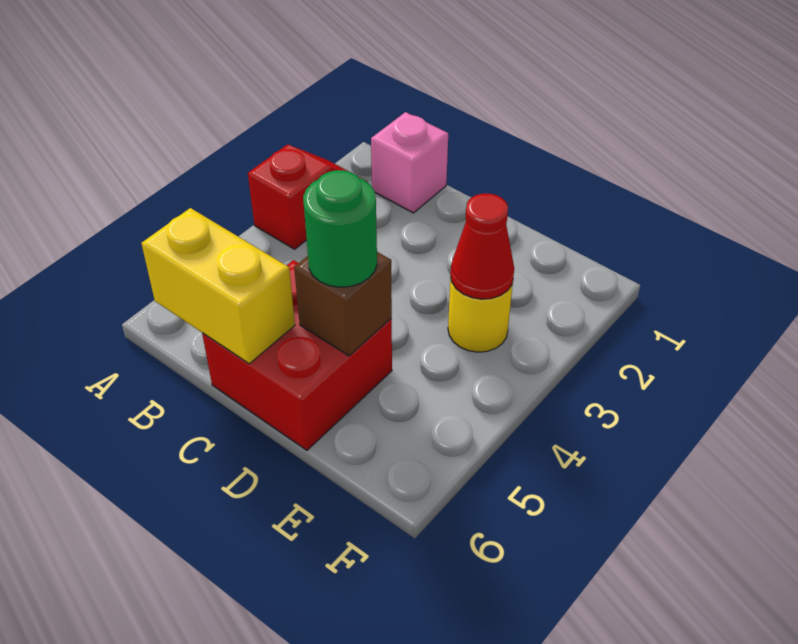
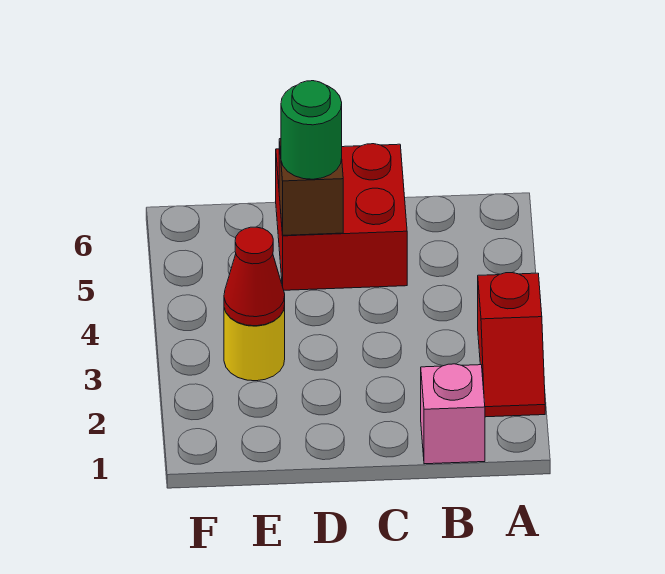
yellow 1x2 brick [141,208,295,364] -> none

